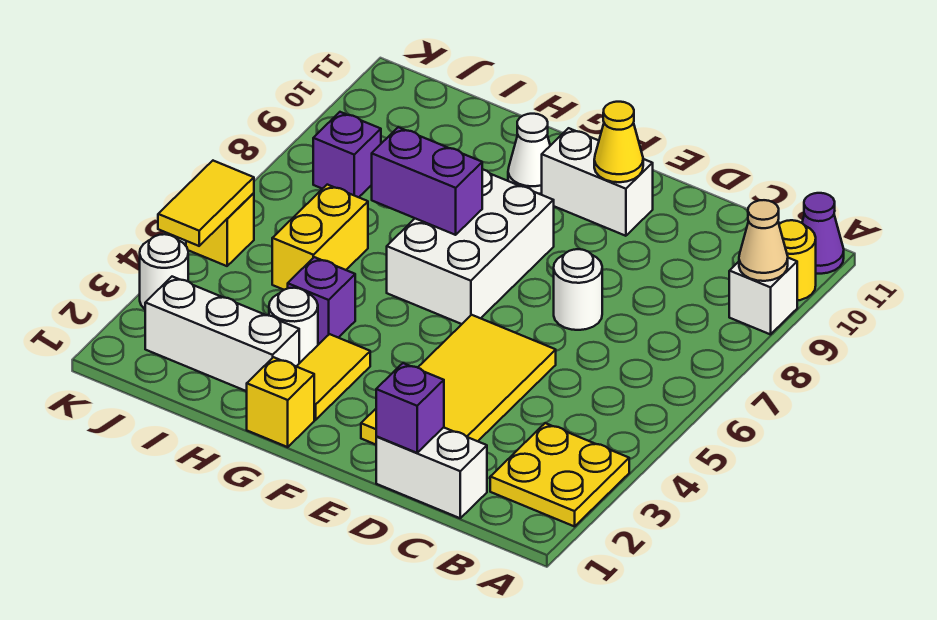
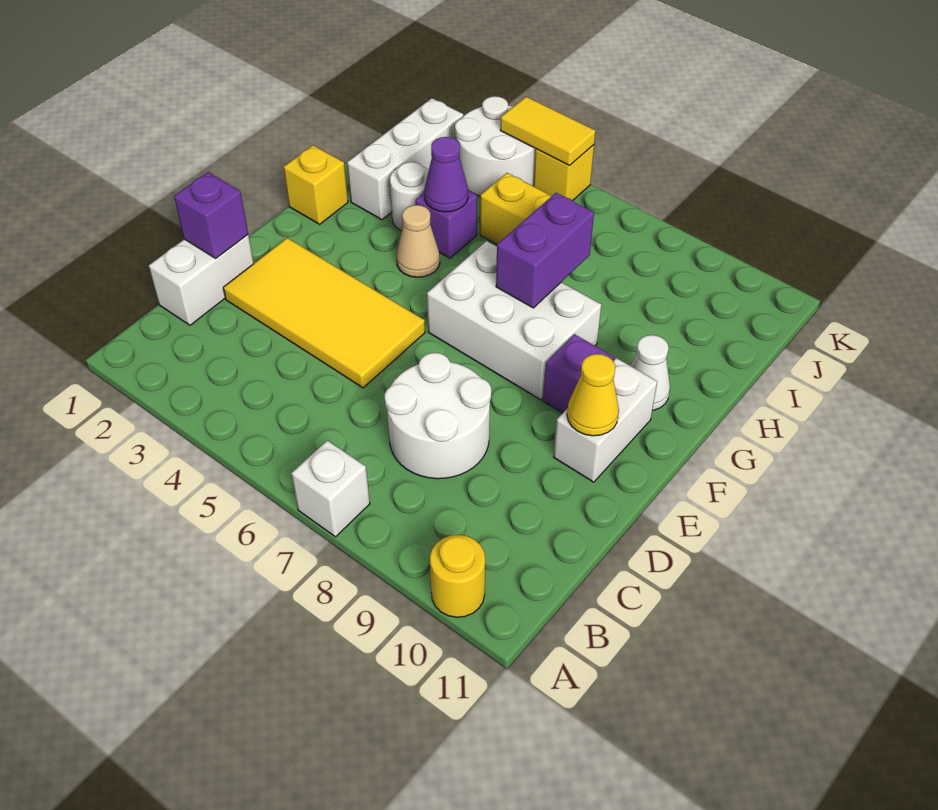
yellow 2x2 plate [490,423,629,526] -> none
white 1x1 brick [729,258,797,334] -> white 1x1 brick moved to [291,440,370,537]
tan 1x1 cone [739,200,788,281] -> tan 1x1 cone moved to [396,205,440,277]
purple 1x1 cone [802,193,844,274] -> purple 1x1 cone moved to [424,137,468,212]
white 1x1 round brick [554,249,602,330] -> white 2x2 round brick [385,353,491,479]
yellow 1x2 tile [296,334,370,420] -> none
purple 1x1 brick [313,112,381,197] -> purple 1x1 brick moved to [543,334,614,413]
white 1x1 round brick [140,234,188,309] -> white 2x2 round brick [455,96,535,196]

